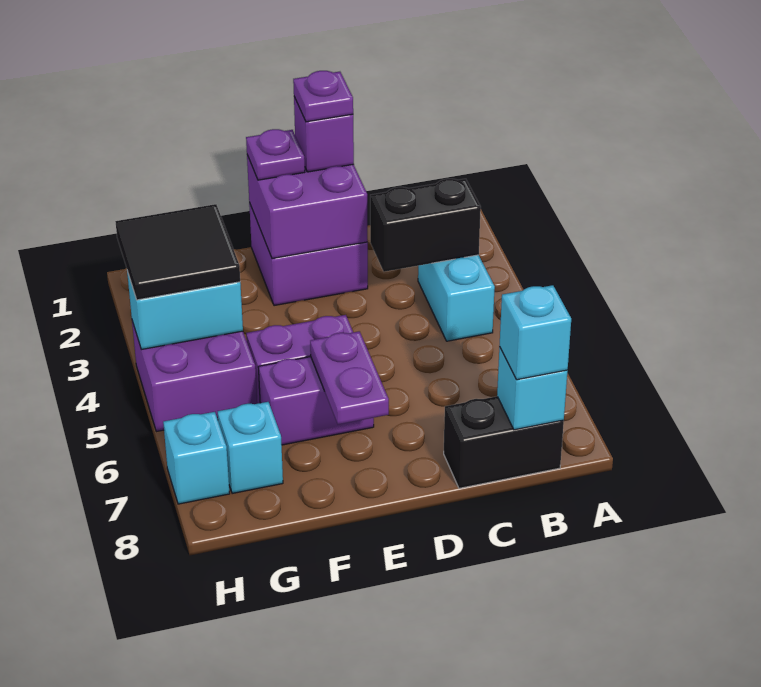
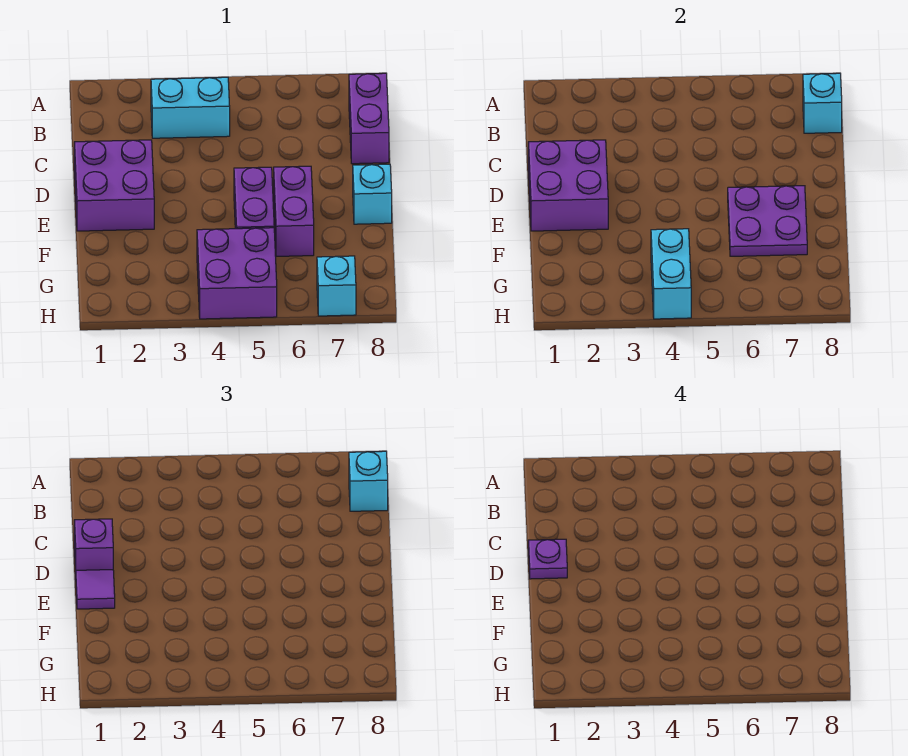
black 1x2 brick [370,179,481,272] -> none
black 1x2 brick [444,396,564,488] -> purple 1x2 brick [349,73,389,164]
purple 1x1 plate [246,129,305,180] -> purple 1x1 tile [76,570,115,609]
purple 1x2 plate [310,331,389,424] -> purple 2x2 plate [728,186,807,256]
black 2x2 tile [115,204,240,300] -> none
cyan 1x1 brick [218,402,283,494] -> cyan 1x1 brick moved to [353,164,392,224]

